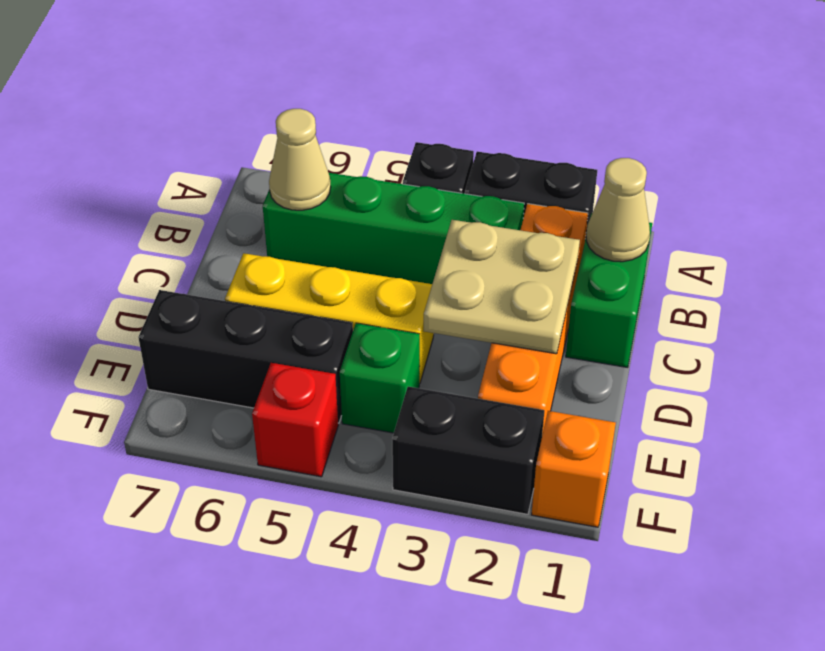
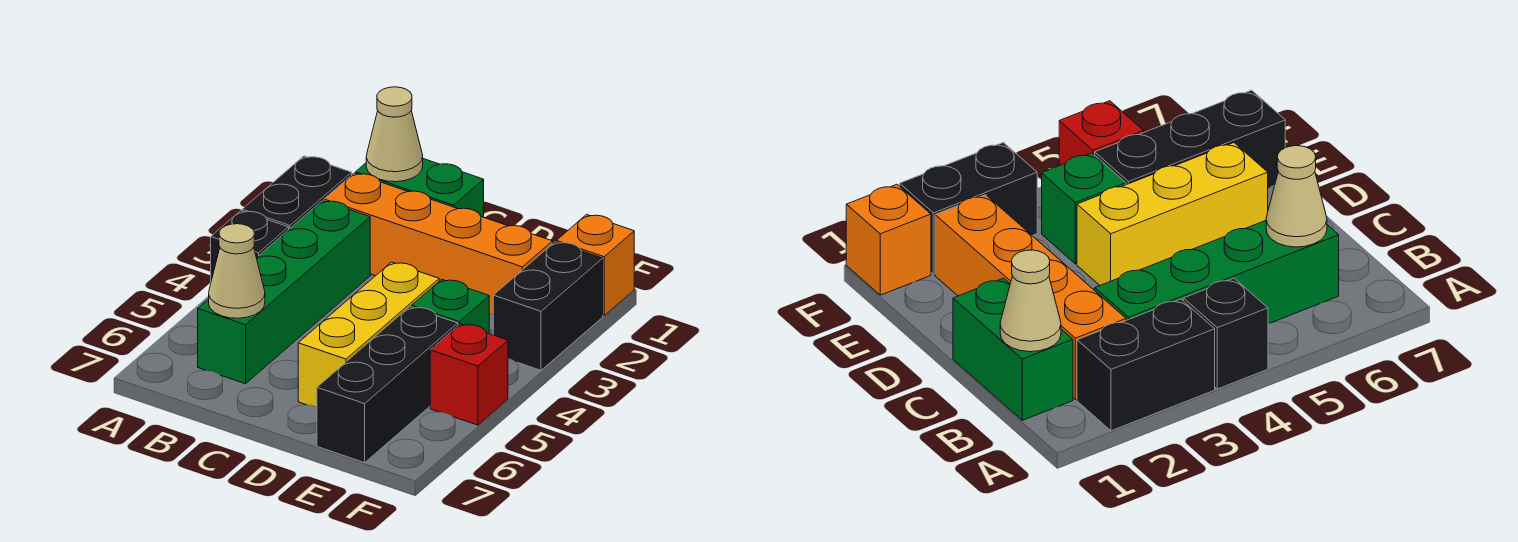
tan 2x2 plate [424,220,580,354] -> none

